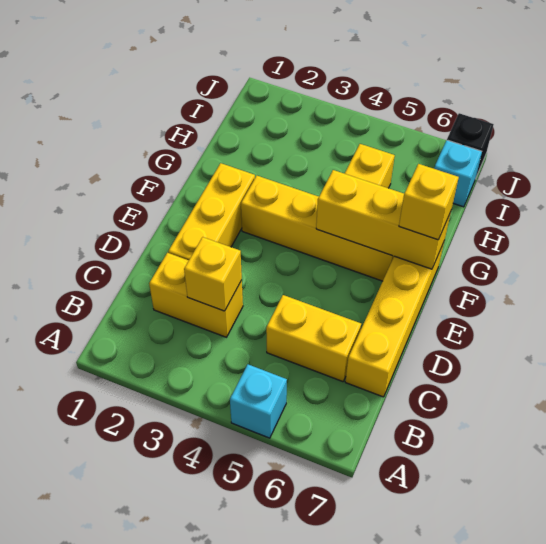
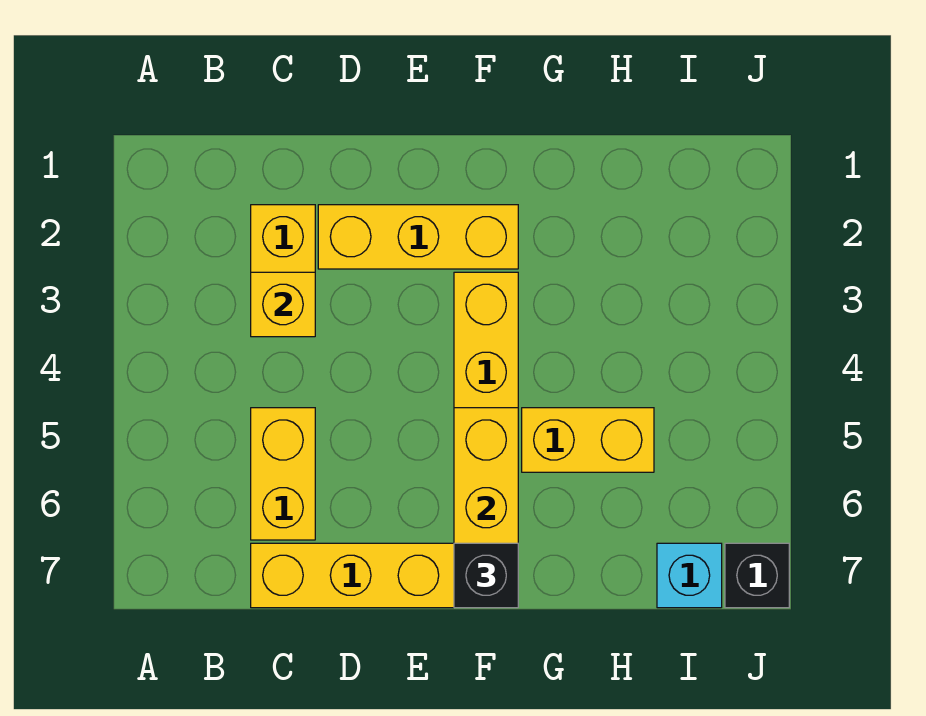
cyan 1x1 brick [230,364,287,438] -> none
yellow 1x1 brick [399,164,459,240] -> black 1x1 brick [454,543,518,608]

